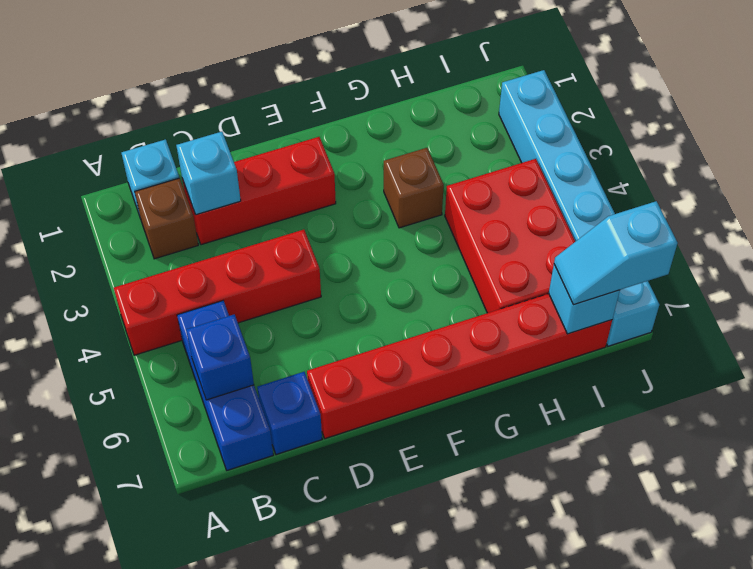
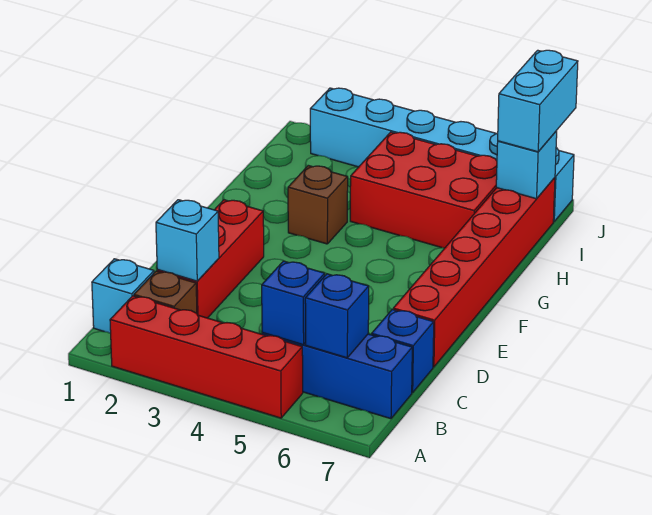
red 1x4 brick [114,230,321,355] -> red 1x4 brick turned to [110,296,303,418]
none -> blue 1x1 brick [262,261,325,345]
cyan 1x2 slope [554,201,678,305] -> cyan 1x2 brick [498,50,578,152]

